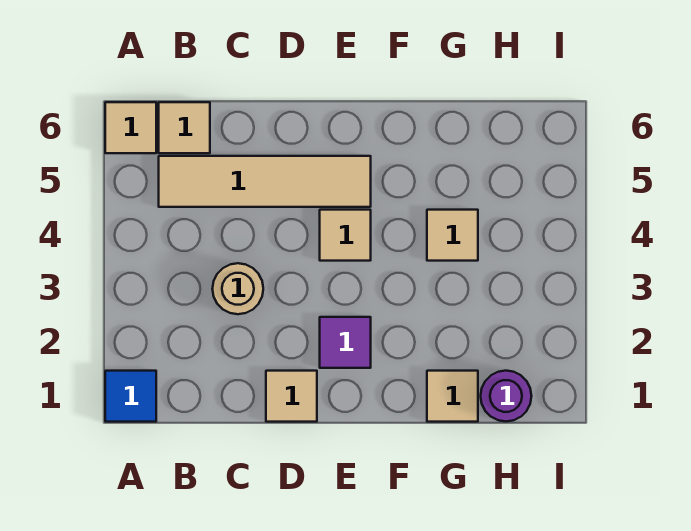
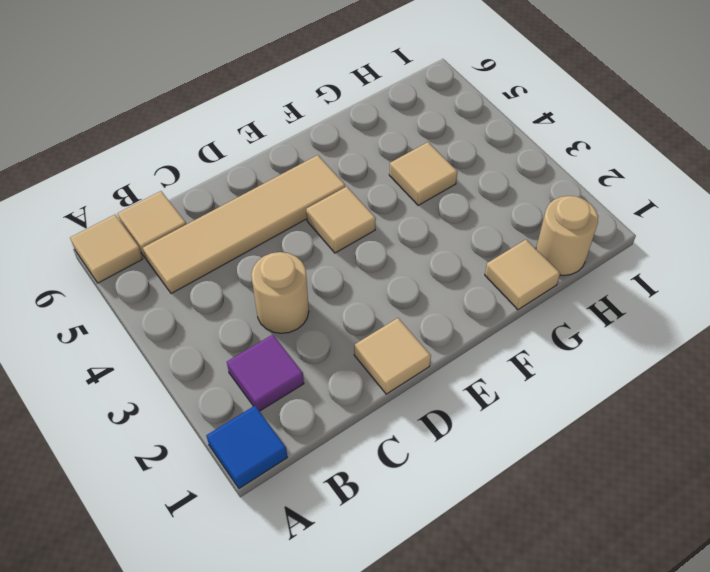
purple 1x1 tile [320,317,371,368] -> purple 1x1 tile moved to [227,335,304,411]
purple 1x1 round brick [481,371,531,421] -> tan 1x1 round brick [536,196,598,276]

